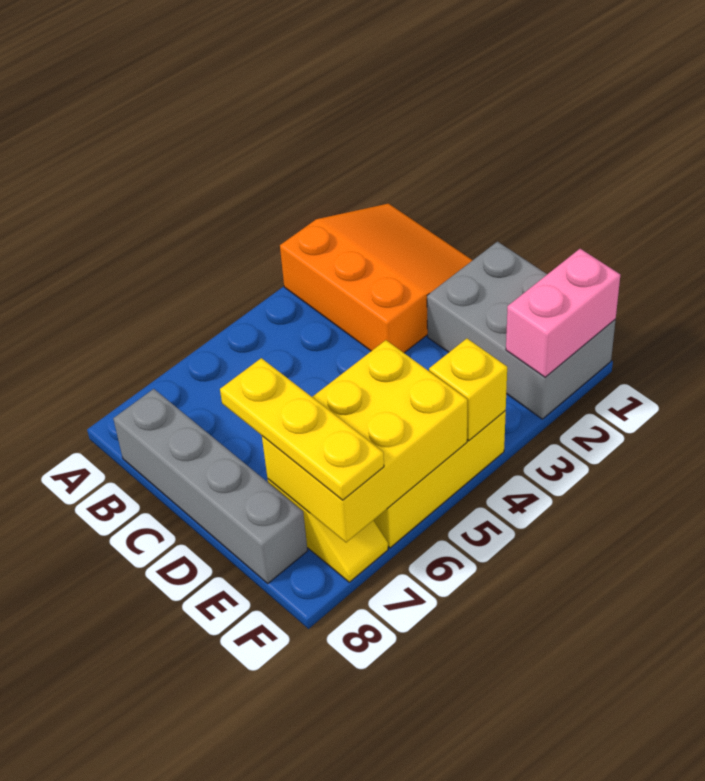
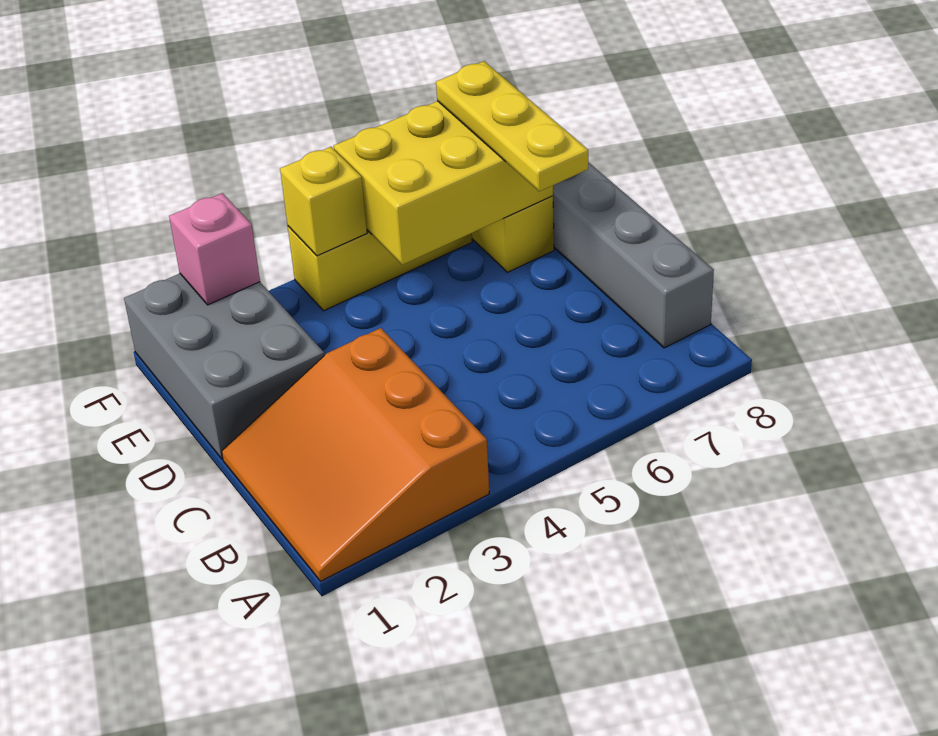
pink 1x2 brick [506,249,620,377] -> pink 1x1 brick [169,193,260,305]

